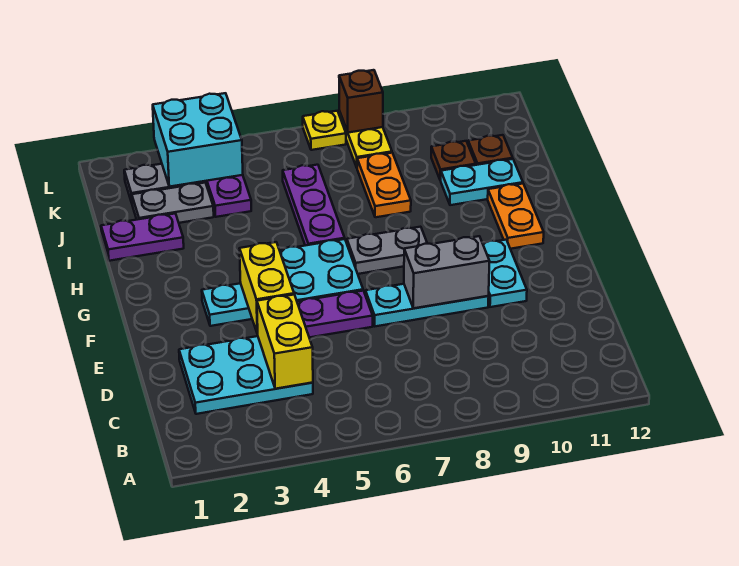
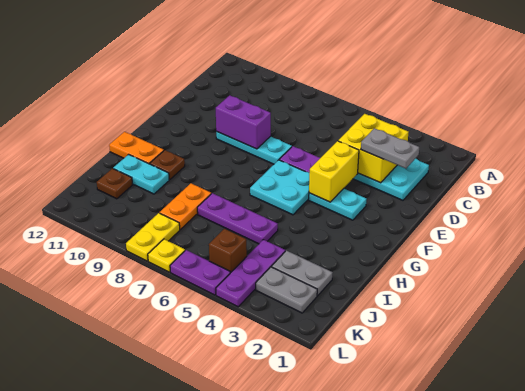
yellow 1x2 brick [257,295,313,389] -> yellow 2x2 brick [338,114,409,183]
grey 1x2 brick [404,236,490,308] -> purple 1x2 brick [216,95,271,149]
cyan 1x2 plate [483,240,527,307] -> none
grey 1x2 plate [347,227,427,274] -> grey 1x2 plate moved to [361,128,419,168]
orange 1x2 plate [488,184,544,249] -> orange 1x2 plate turned to [109,132,164,164]
purple 1x3 plate [283,165,345,246] -> purple 1x3 plate turned to [197,193,278,244]
purple 1x2 plate [101,214,184,261] -> purple 1x2 plate moved to [170,250,230,295]
brown 1x1 plate [431,141,476,180] -> brown 1x1 plate moved to [150,150,185,180]
cyan 2x2 brick [153,93,243,187] -> none
brown 1x1 brick [339,70,383,133] -> brown 1x1 brick moved to [209,229,247,273]

